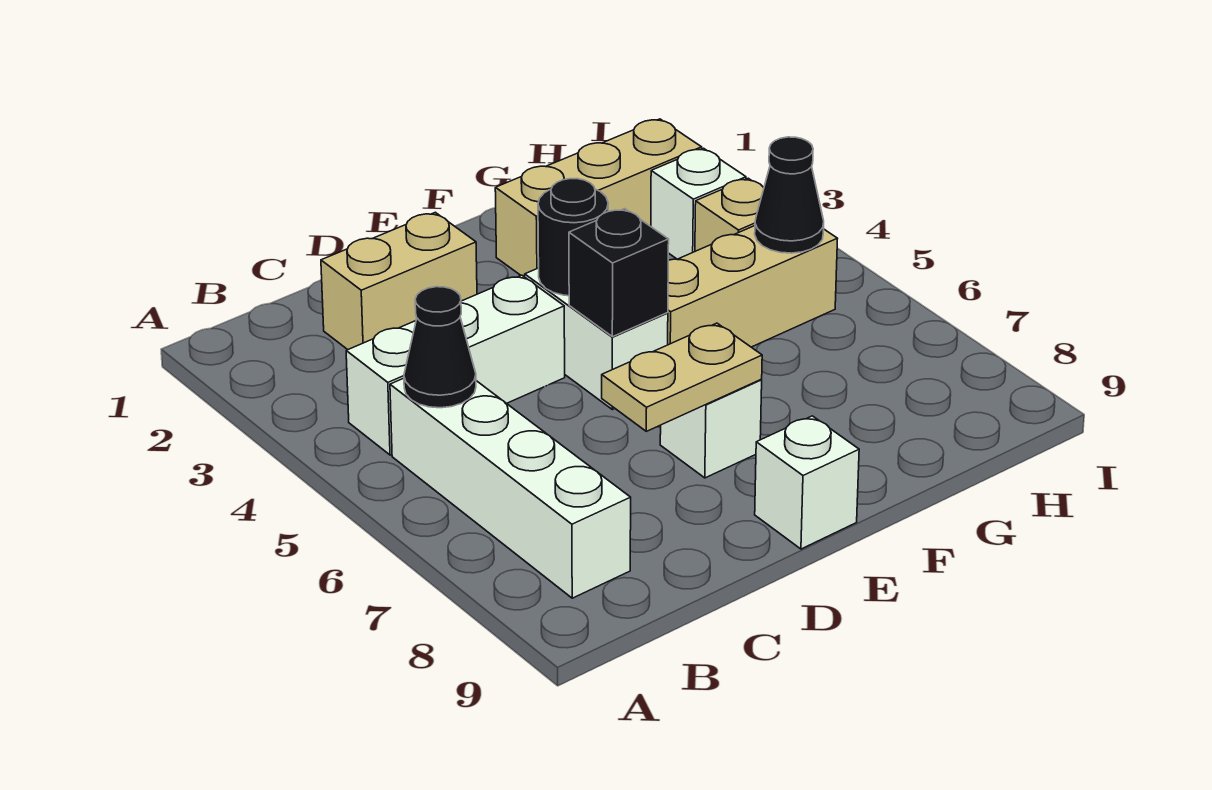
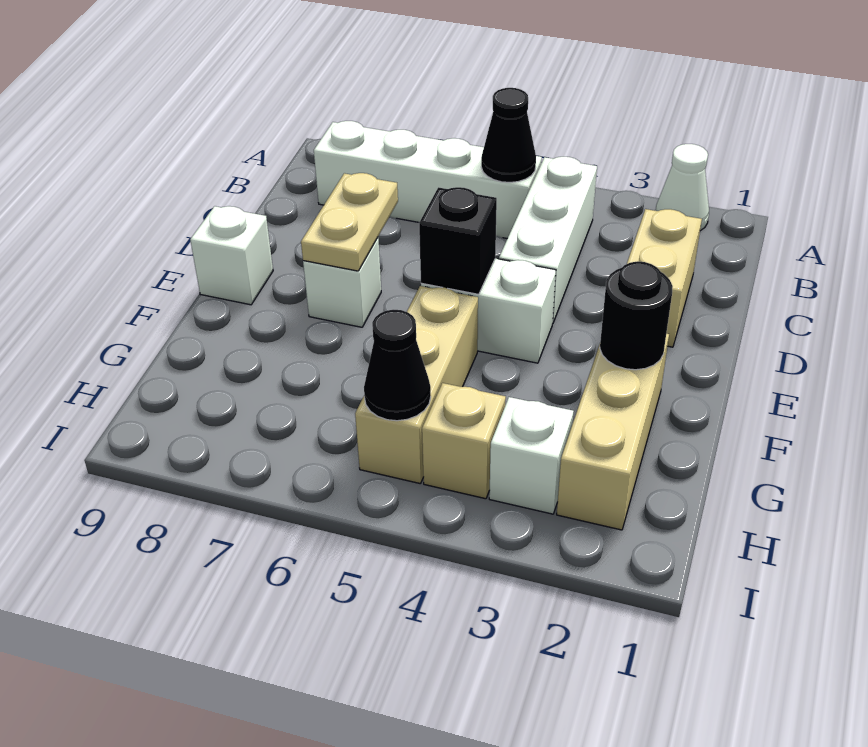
none -> white 1x1 cone [656,144,709,231]
black 1x1 round brick [538,179,608,296] -> black 1x1 round brick moved to [600,261,673,370]

